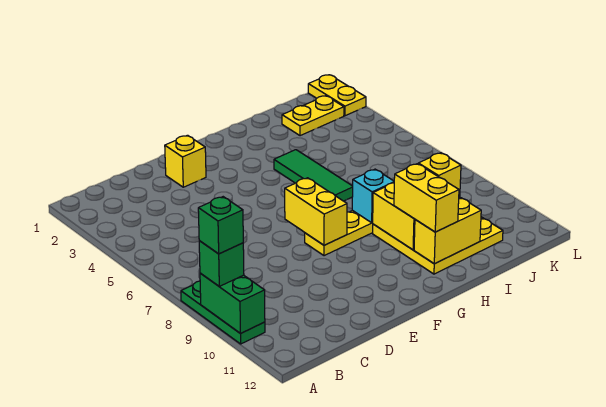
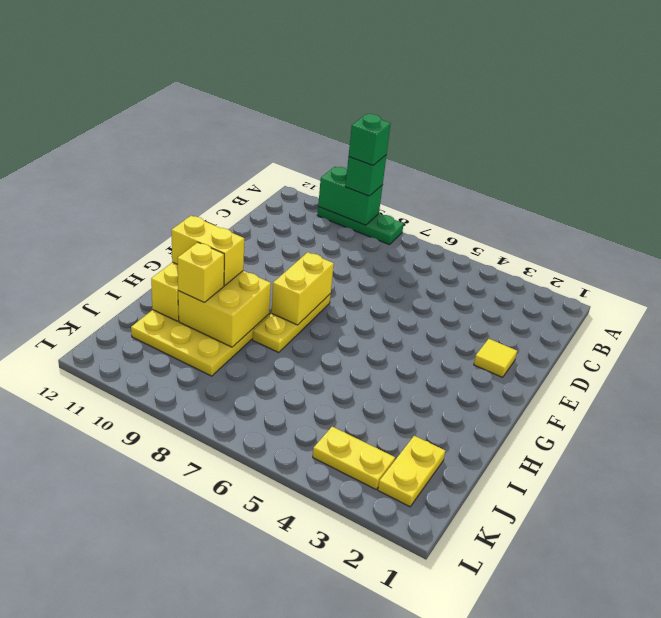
yellow 1x1 brick [165,135,206,187] -> yellow 1x1 tile [474,339,517,377]
yellow 1x2 brick [285,178,347,245] -> yellow 1x2 brick turned to [271,252,334,325]
green 1x3 tile [274,150,353,201] -> none
cyan 1x1 brick [352,169,394,223] -> none
yellow 1x2 plate [308,75,366,116] -> yellow 1x2 plate moved to [313,427,395,489]

